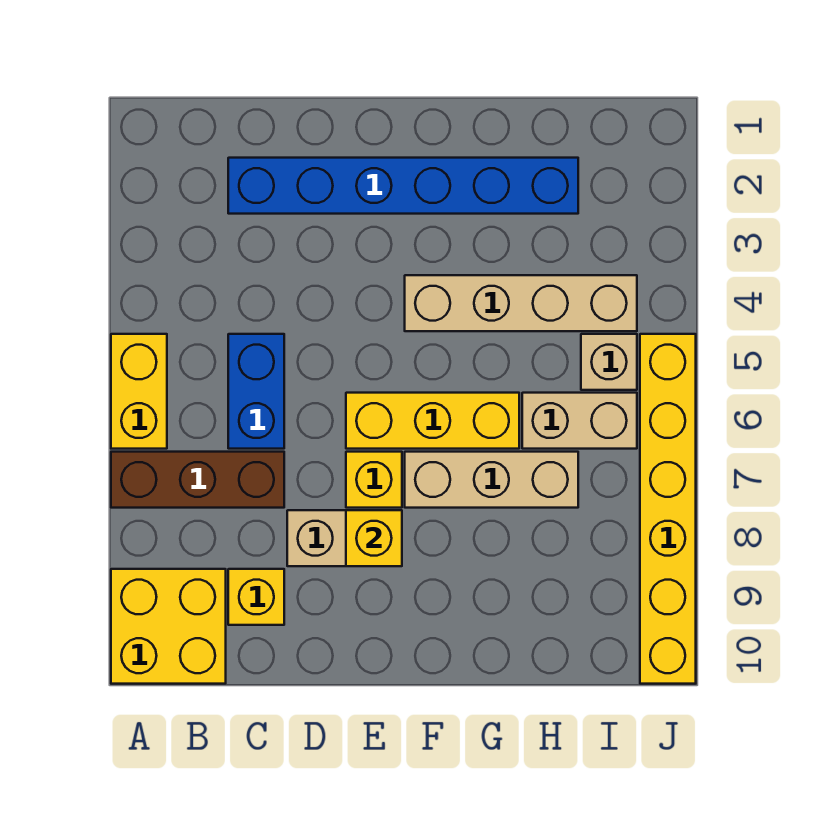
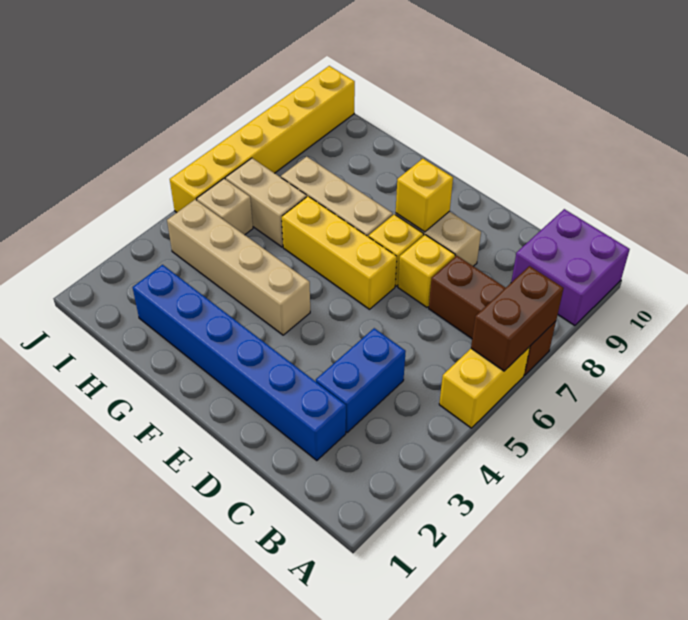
none -> brown 1x2 brick [471,266,564,371]
yellow 2x2 brick [111,569,226,684] -> purple 2x2 brick [511,209,630,326]
blue 1x2 brick [228,334,284,449] -> blue 1x2 brick moved to [316,328,406,432]
yellow 1x1 brick [228,569,284,625] -> yellow 1x1 brick moved to [398,235,455,307]

